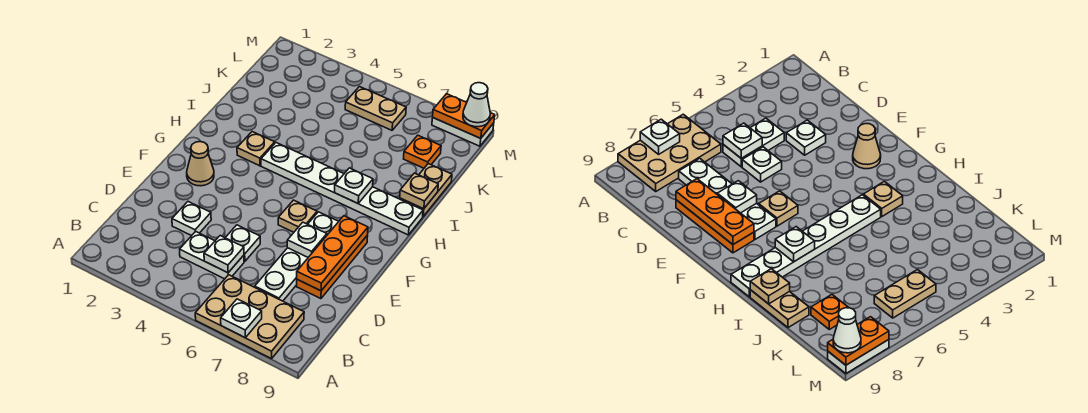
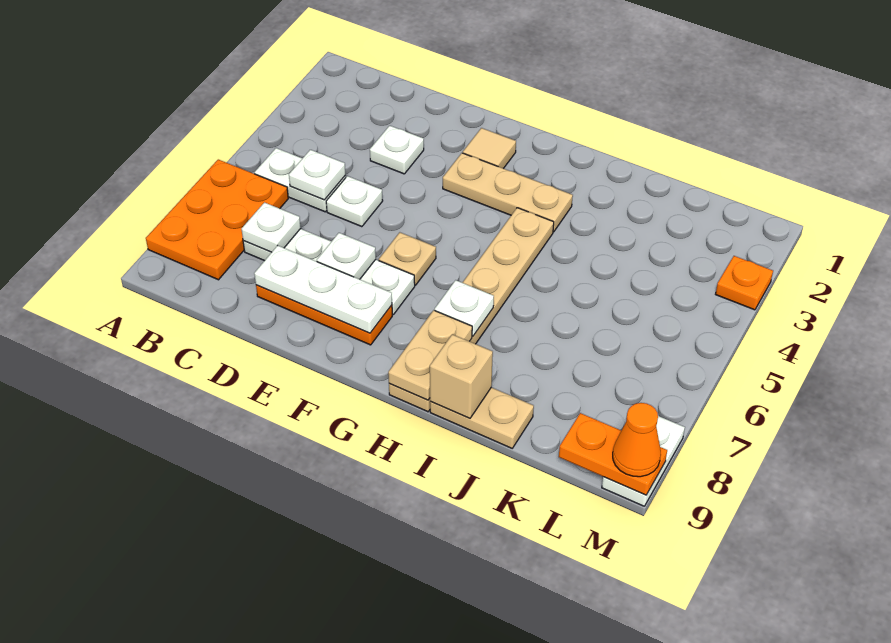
tan 2x3 plate [195,275,304,359] -> orange 2x3 plate [146,160,288,280]
white 1x1 plate [221,299,262,338] -> white 1x1 plate moved to [242,202,301,252]
white 1x2 plate [180,231,244,279] -> white 1x2 plate turned to [254,148,346,212]
orange 1x3 plate [297,216,368,291] -> white 1x3 plate [254,245,392,333]
tan 1x1 cone [187,142,214,186] -> tan 1x1 tile [463,128,516,168]
tan 1x1 plate [237,132,275,166] -> tan 1x3 plate [443,153,573,232]
white 1x6 plate [261,143,423,235] -> tan 1x6 plate [389,208,554,412]
tan 1x1 plate [400,173,438,209] -> tan 1x1 brick [430,334,493,418]
orange 1x1 plate [404,135,441,168] -> orange 1x1 plate moved to [716,256,773,310]
tan 1x2 plate [345,87,406,130] -> tan 1x2 plate moved to [388,310,472,400]
orange 1x2 plate [433,94,495,138] -> orange 1x2 plate turned to [559,413,667,495]
white 1x1 cone [463,83,490,127] -> orange 1x1 cone [613,403,661,477]

